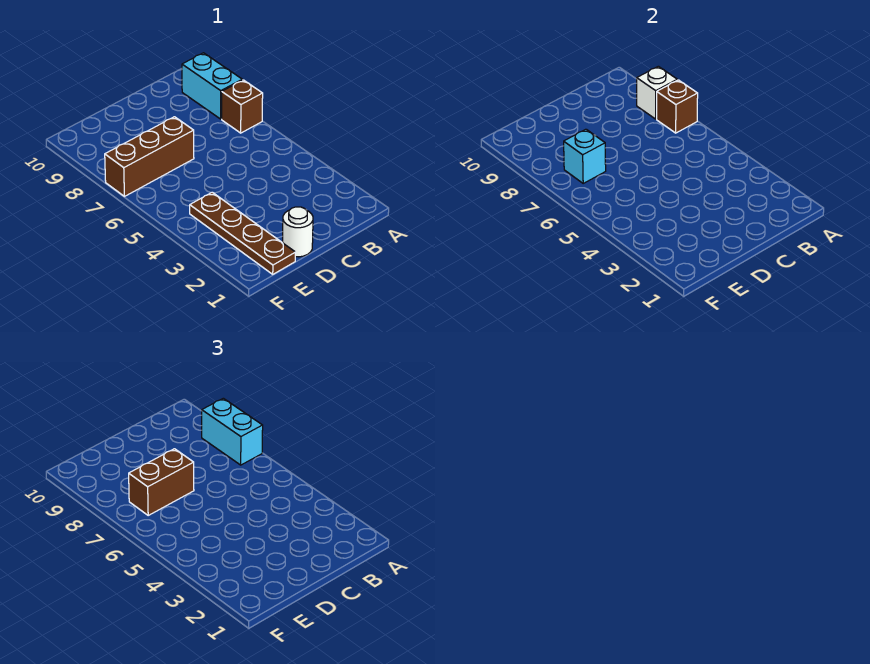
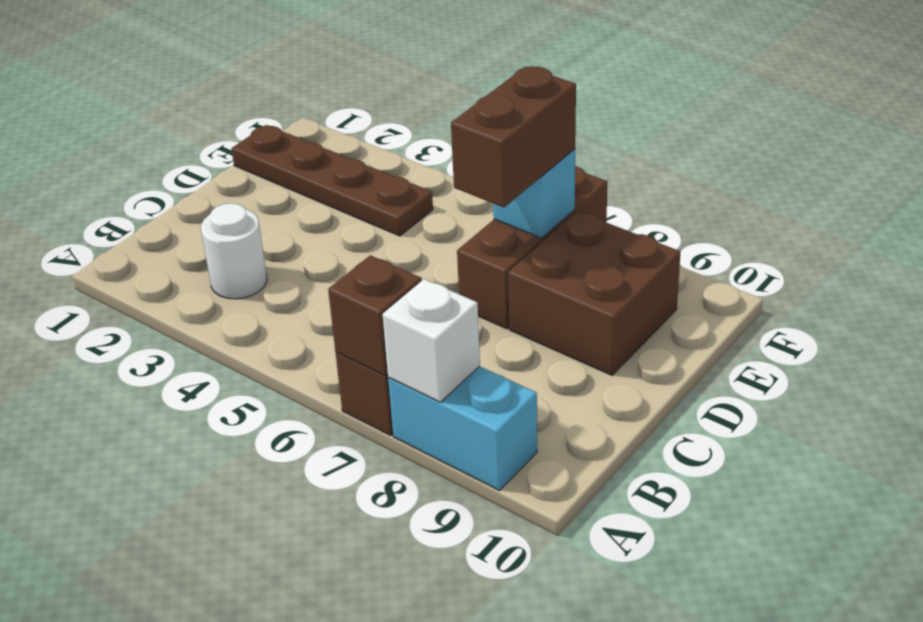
cyan 1x2 brick [202,398,263,465] -> none
white 1x1 round brick [282,207,313,257] -> white 1x1 round brick moved to [201,203,267,299]
none -> brown 2x2 brick [508,211,680,375]

